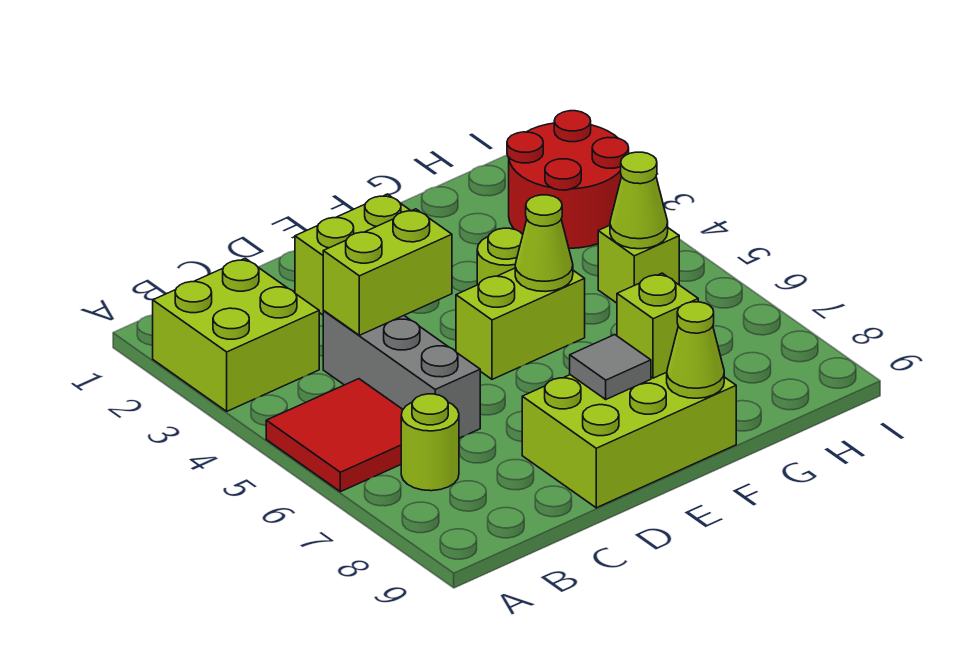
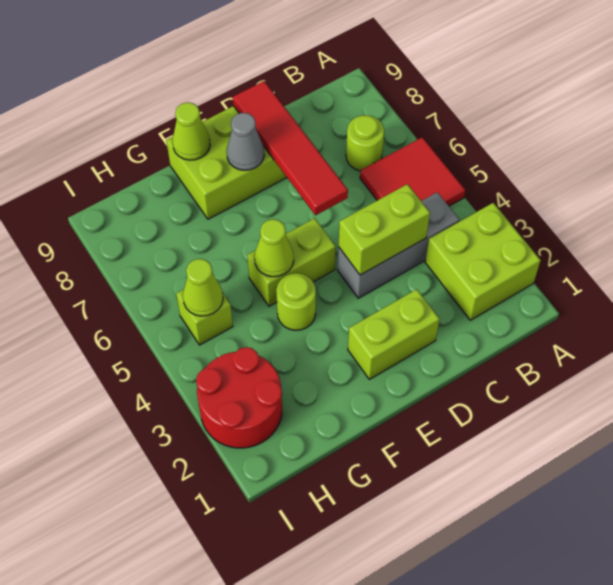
grey 1x3 brick [323,311,480,438] -> grey 1x3 brick turned to [338,192,459,298]
none -> red 1x4 tile [233,81,348,215]
grey 1x1 tile [570,335,651,399] -> grey 1x1 cone [227,113,264,170]
lime 1x1 brick [617,273,698,378] -> none

